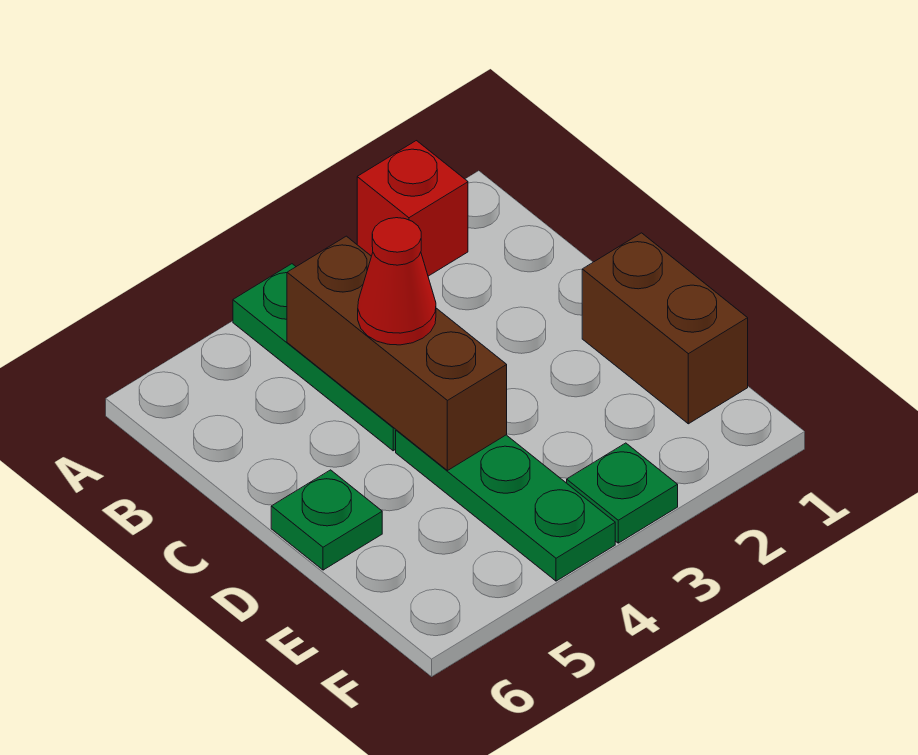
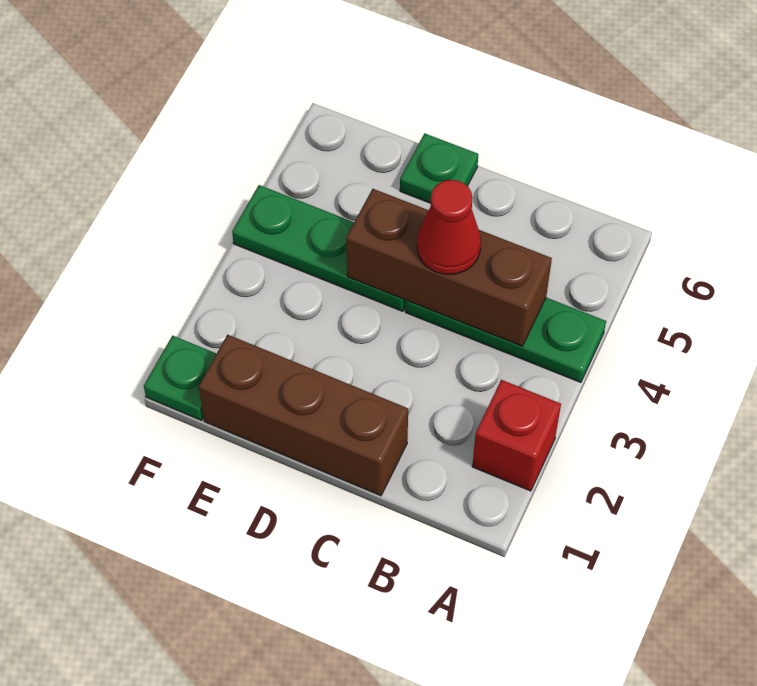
brown 1x2 brick [582,233,748,424] -> brown 1x3 brick [199,335,408,496]
green 1x1 plate [567,443,678,543] -> green 1x1 plate moved to [144,336,216,420]

